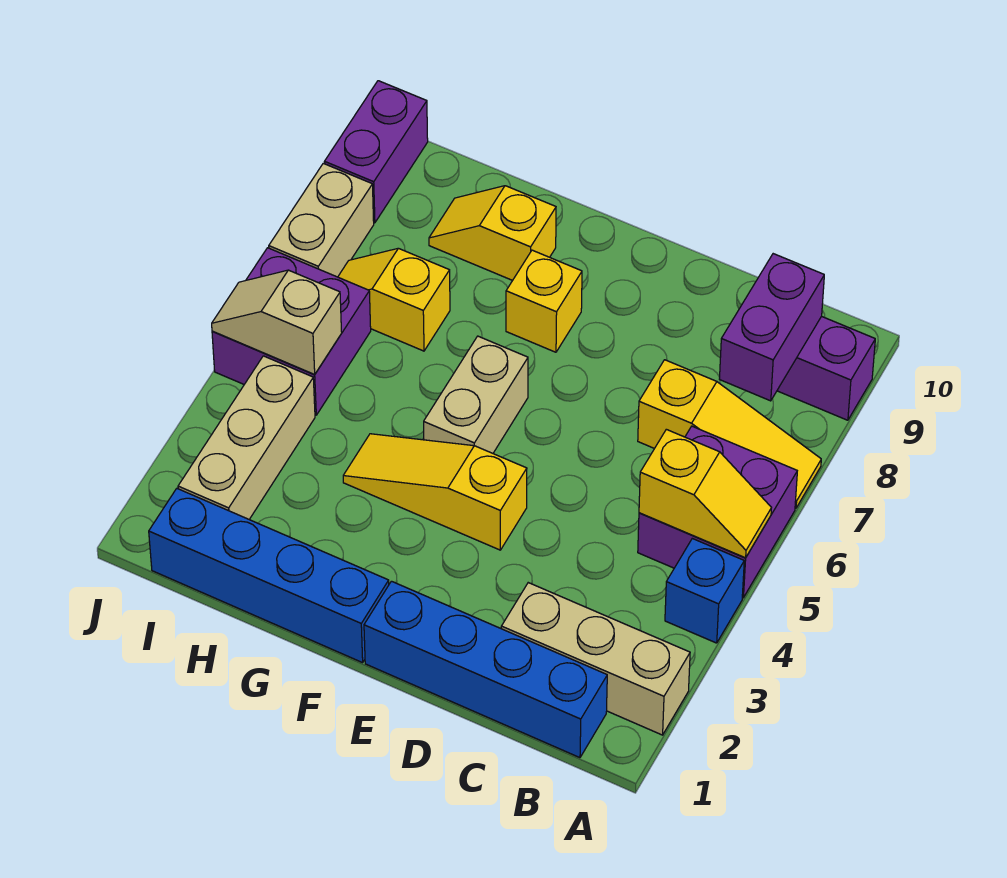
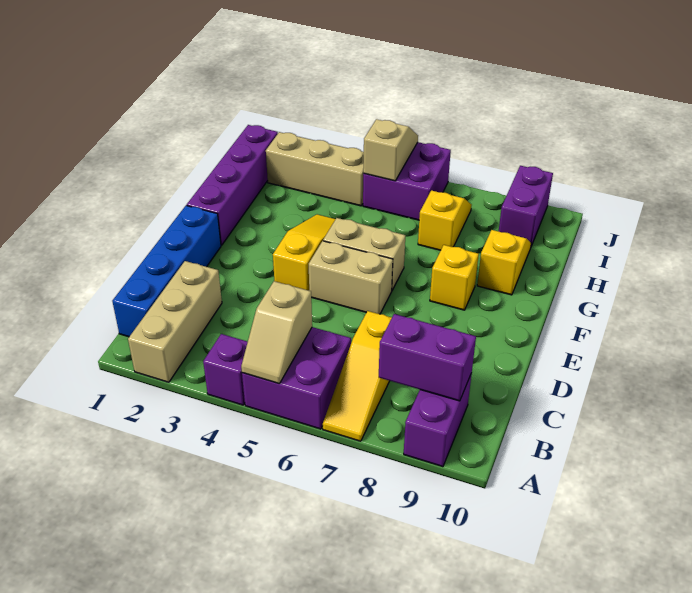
blue 1x1 brick [665,538,744,643] -> purple 1x1 brick [203,334,248,405]
yellow 1x2 slope [639,429,772,558] -> tan 1x2 slope [241,281,312,384]
blue 1x4 brick [149,489,389,663] -> purple 1x4 brick [187,125,278,245]
tan 1x2 brick [269,163,374,277] -> tan 1x2 brick moved to [309,241,393,314]
purple 1x2 brick [324,81,428,223] -> purple 1x2 brick turned to [499,166,553,246]

